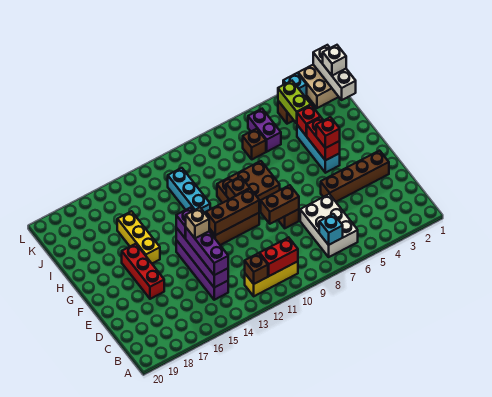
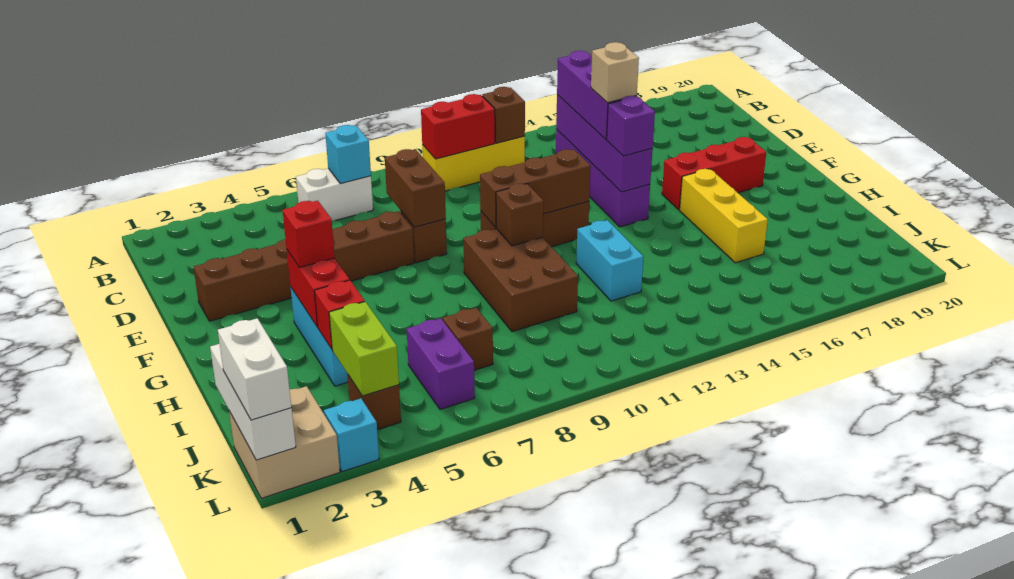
white 2x3 brick [300,194,358,257] -> white 1x2 brick [296,168,373,221]
brown 1x4 brick [321,151,389,202] -> brown 1x6 brick [193,211,414,321]
brown 1x2 brick [261,185,299,224] -> brown 1x2 brick turned to [385,149,446,227]
red 1x3 brick [122,244,164,299] -> red 1x3 brick turned to [662,137,766,210]
brown 2x3 brick [217,161,280,207] -> brown 2x3 brick turned to [463,229,578,332]
cyan 1x3 brick [168,168,210,214] -> cyan 1x2 brick [576,220,644,301]
white 1x1 brick [323,45,346,76] -> white 1x2 brick [218,318,291,420]

